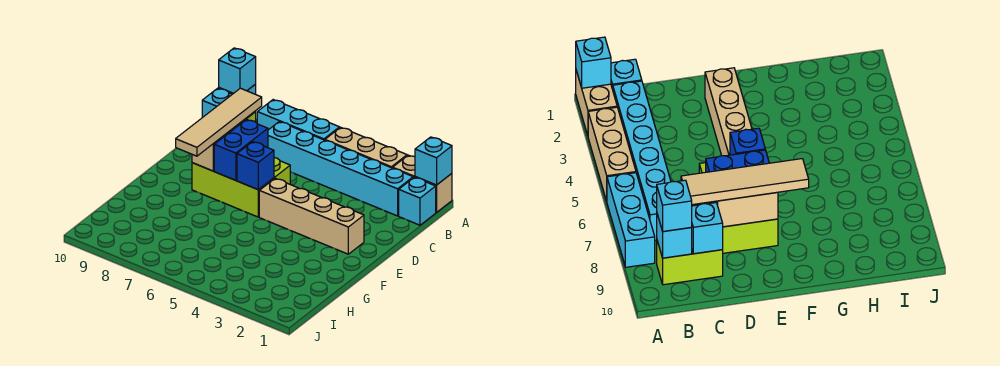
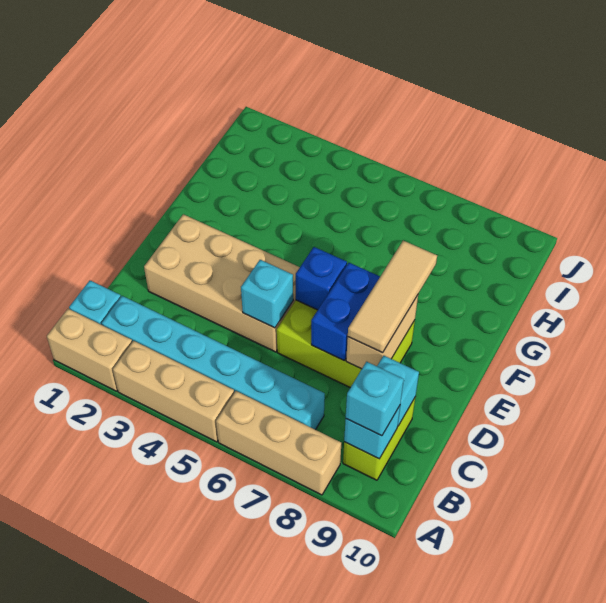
cyan 1x1 brick [415,137,452,185] -> cyan 1x1 brick moved to [241,260,293,328]
cyan 1x3 brick [257,100,340,140] -> tan 1x3 brick [216,391,341,495]
tan 1x4 tile [176,88,262,156] -> tan 1x3 tile [348,241,437,353]
tan 1x4 brick [259,178,364,254] -> tan 2x4 brick [144,214,300,352]

